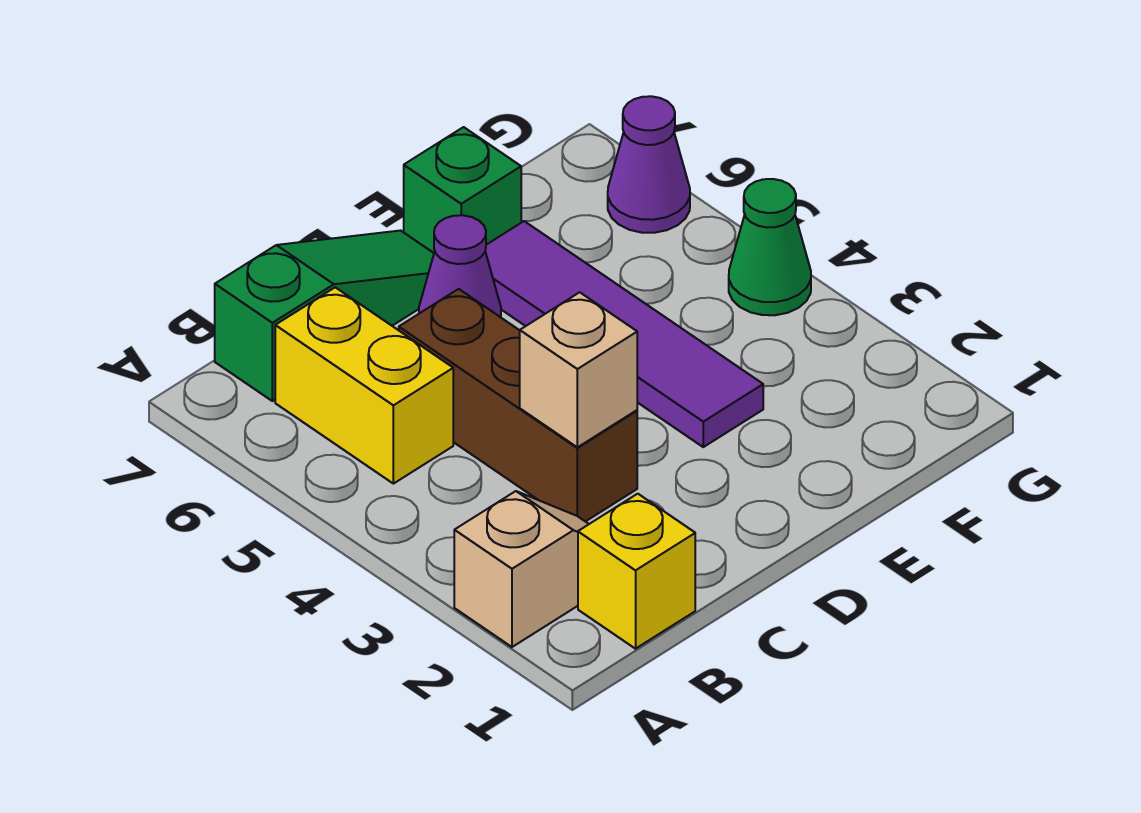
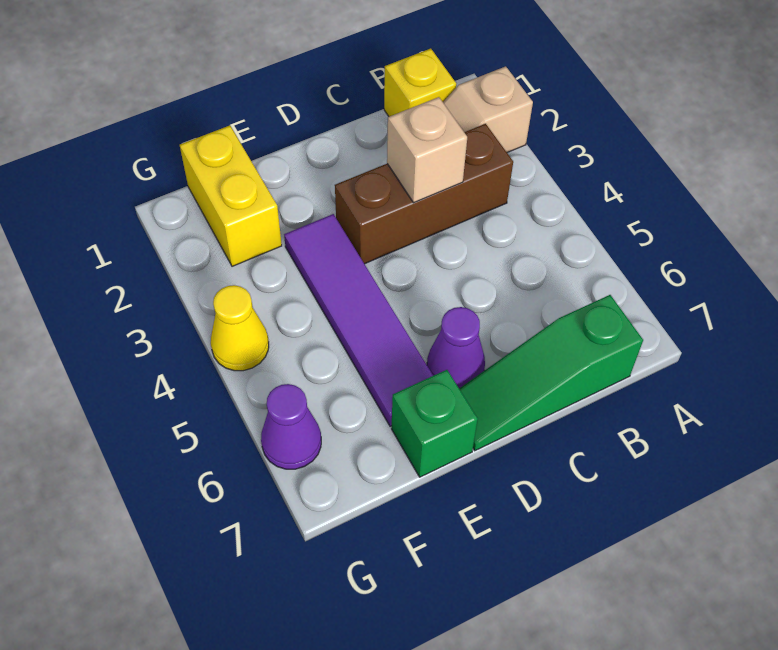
yellow 1x2 brick [275,287,453,484] -> yellow 1x2 brick moved to [180,126,282,266]
brown 1x3 brick [399,289,637,522] -> brown 1x3 brick turned to [335,124,513,264]
green 1x1 cone [729,179,811,315] -> yellow 1x1 cone [211,285,269,371]

